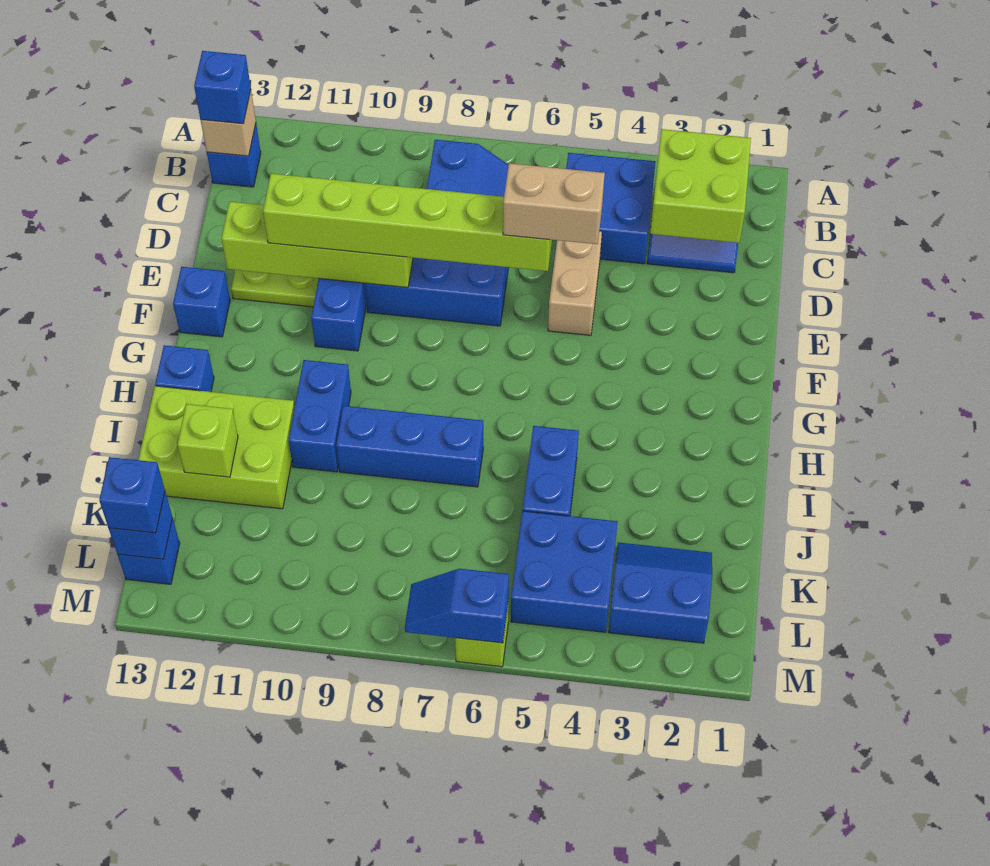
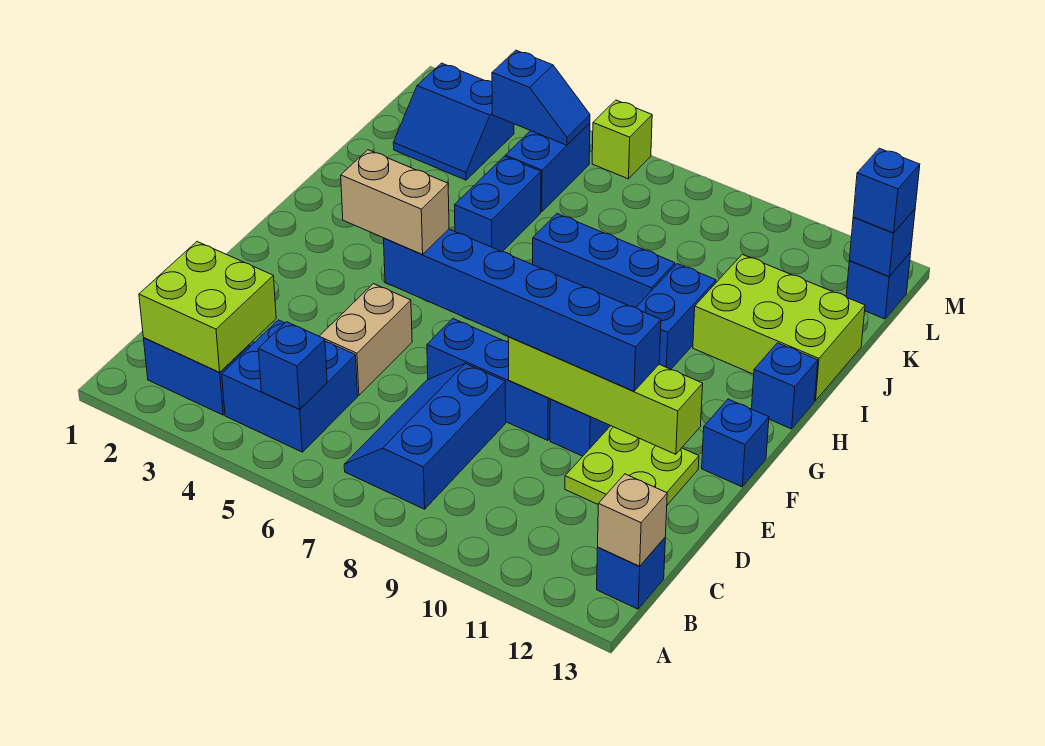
blue 1x1 brick [194,51,251,124] -> blue 1x1 brick moved to [258,322,327,409]
lime 1x6 brick [263,174,552,271] -> blue 1x6 brick [384,229,661,391]
lime 1x1 brick [177,404,238,477] -> none
blue 2x2 brick [511,511,618,632] -> blue 1x2 brick [505,123,590,212]
blue 1x2 slope [405,569,509,643] -> blue 1x2 slope moved to [492,50,590,145]

